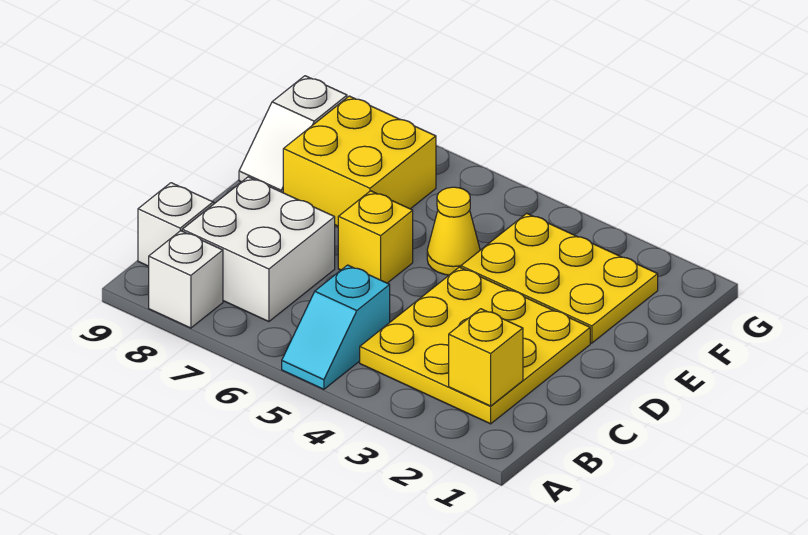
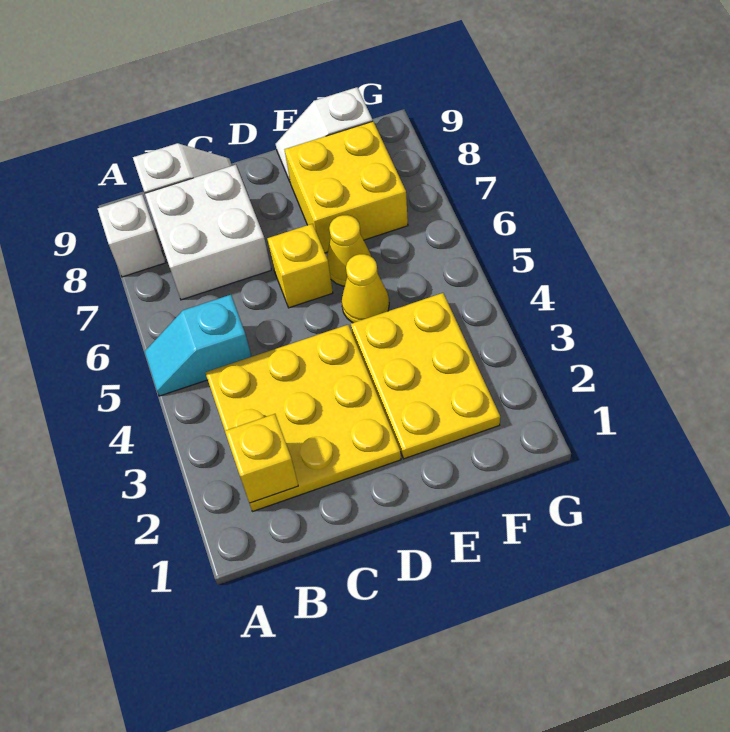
none -> yellow 1x1 cone [327,215,371,286]

